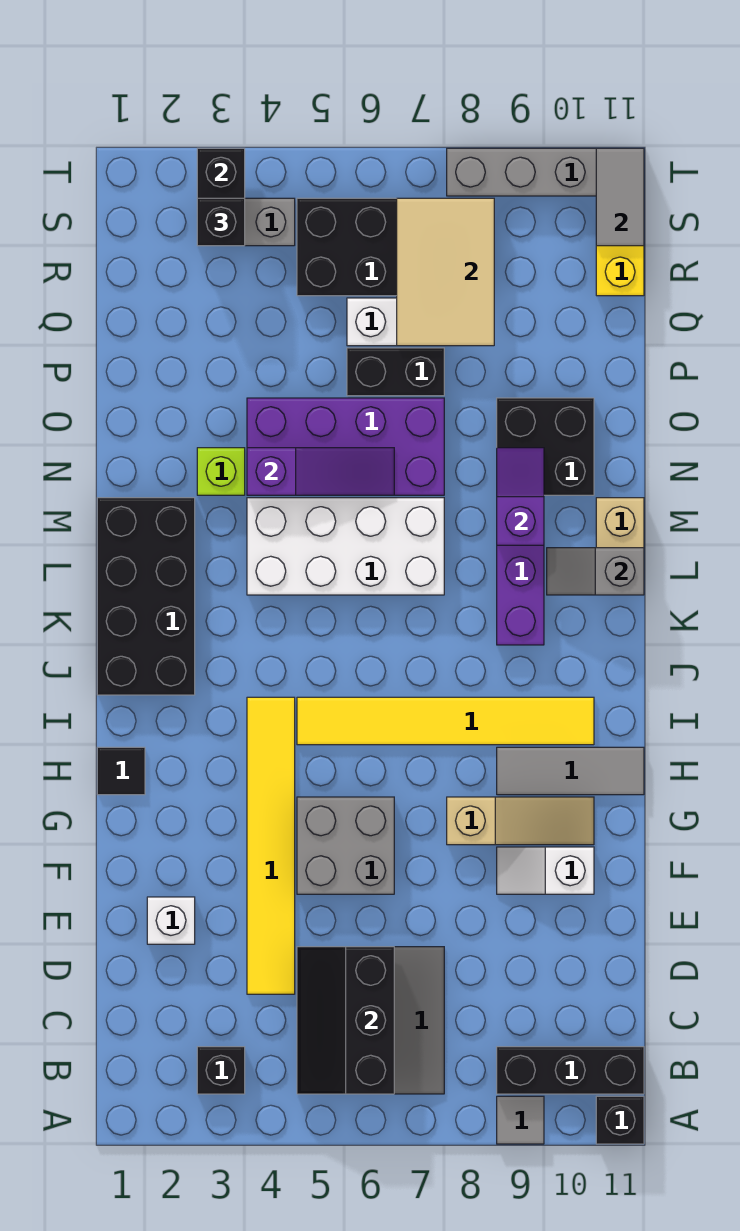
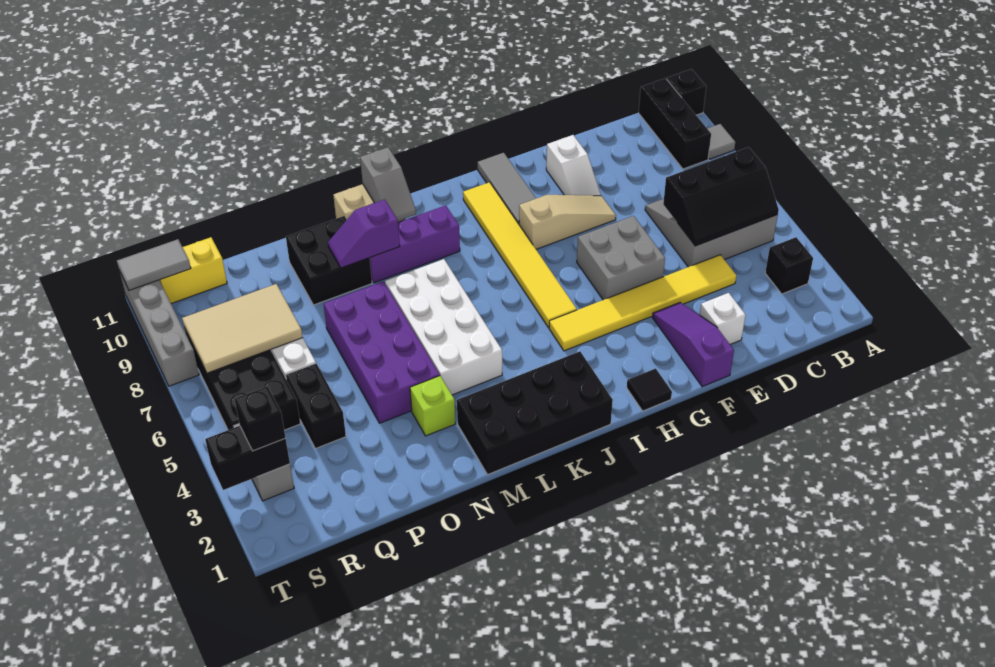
tan 1x3 slope [447,797,594,845] -> tan 1x3 slope turned to [519,195,616,249]
purple 1x3 slope [247,448,394,495] -> purple 1x3 slope moved to [652,302,734,387]
black 1x2 brick [347,348,444,396] -> black 1x2 brick moved to [286,364,346,449]

